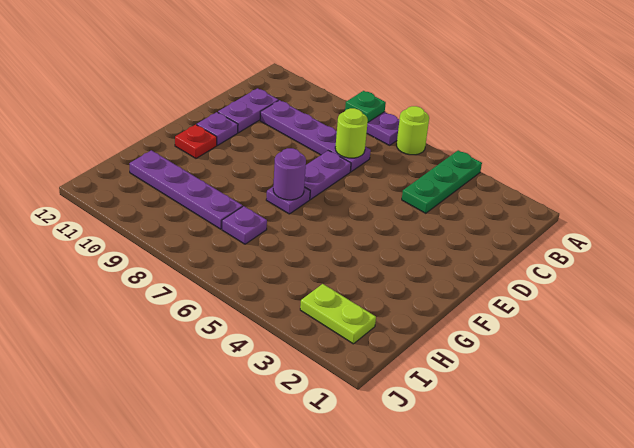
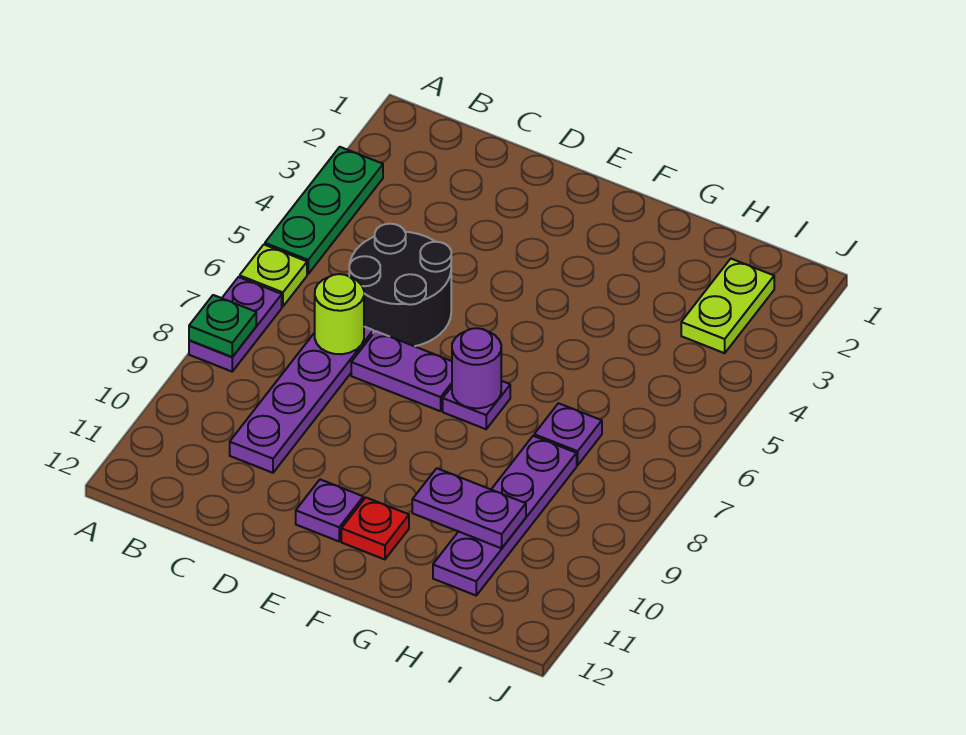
green 1x3 plate [402,150,482,213] -> green 1x3 plate turned to [265,147,383,274]
lime 1x1 round brick [397,106,429,155] -> lime 1x1 plate [240,245,307,307]
none -> black 2x2 round brick [349,224,451,346]
purple 1x2 plate [218,88,278,133] -> purple 1x2 plate moved to [412,468,526,548]

